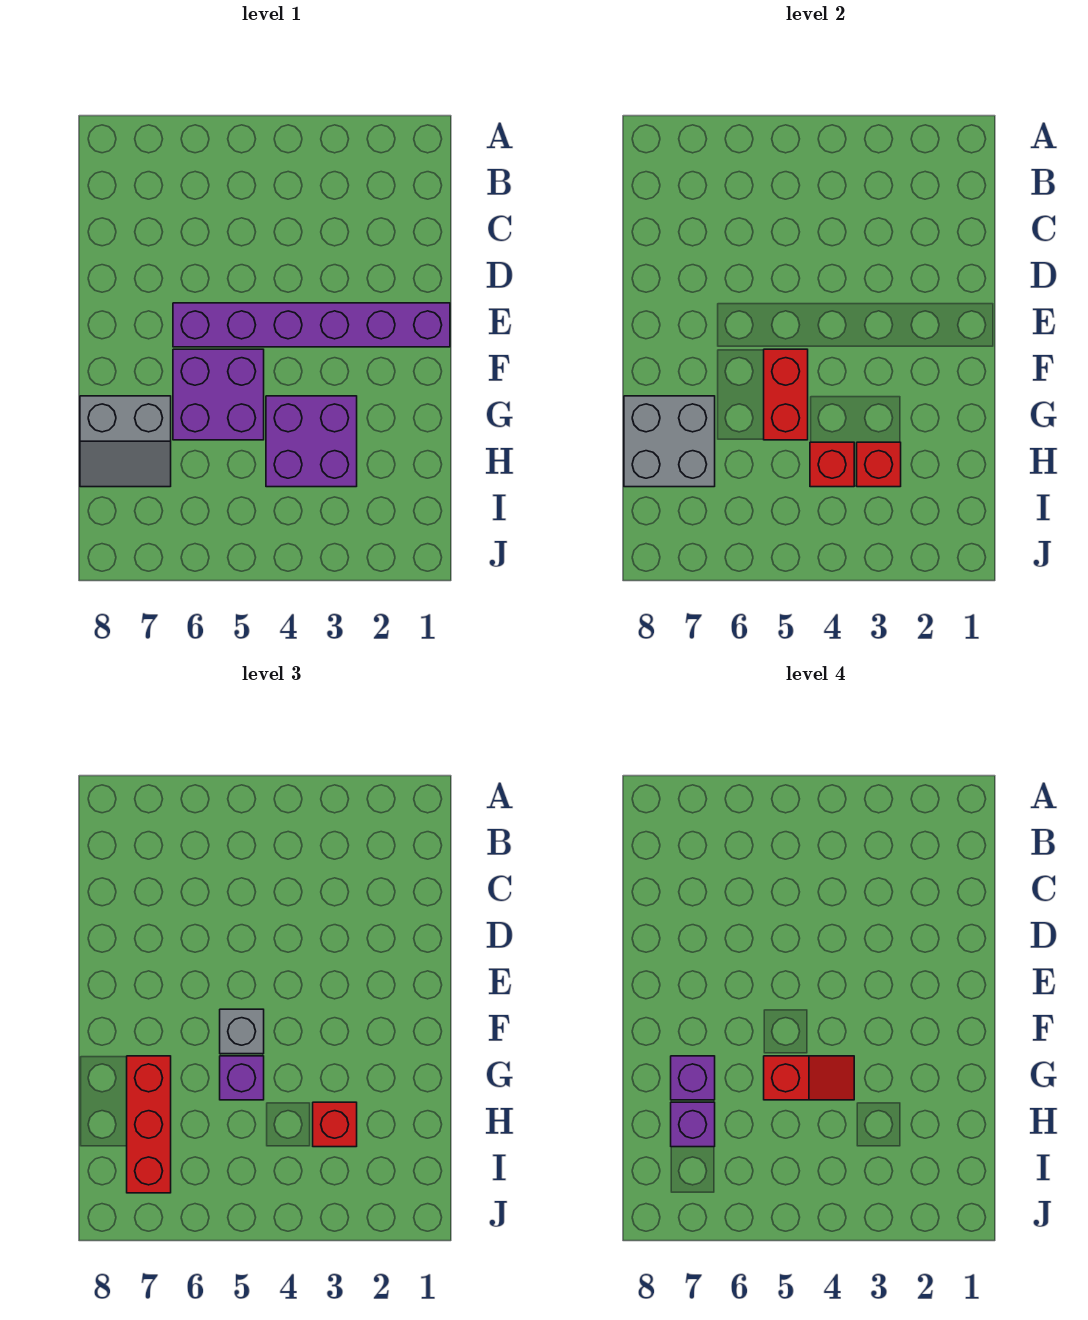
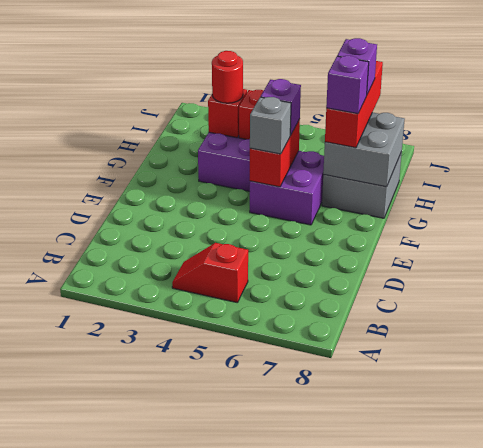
purple 1x6 brick [173,303,450,347] -> none
red 1x2 slope [764,1056,854,1100] -> red 1x2 slope moved to [172,243,248,303]
grey 2x2 slope [80,396,171,487] -> grey 2x2 brick [322,152,402,218]
red 1x1 brick [313,1102,357,1147] -> red 1x1 round brick [212,51,243,103]

